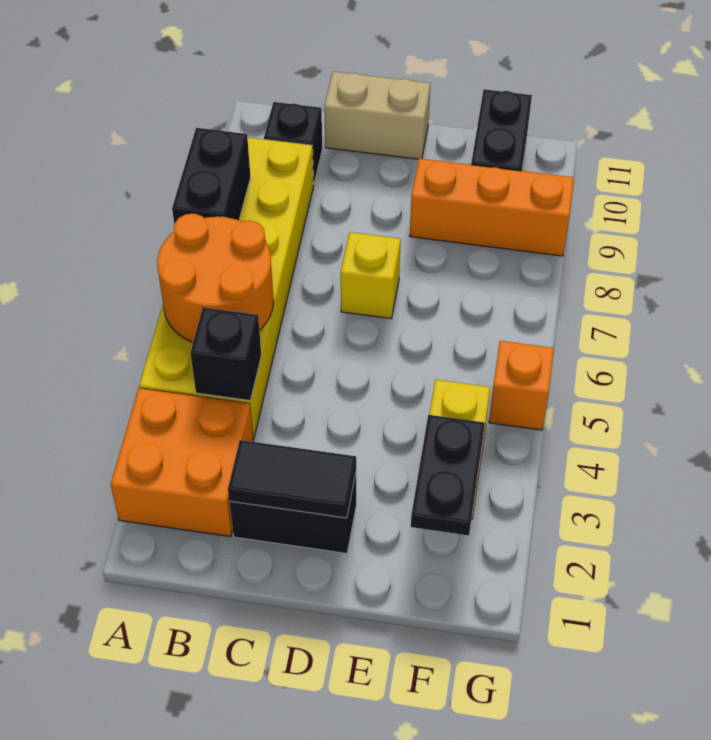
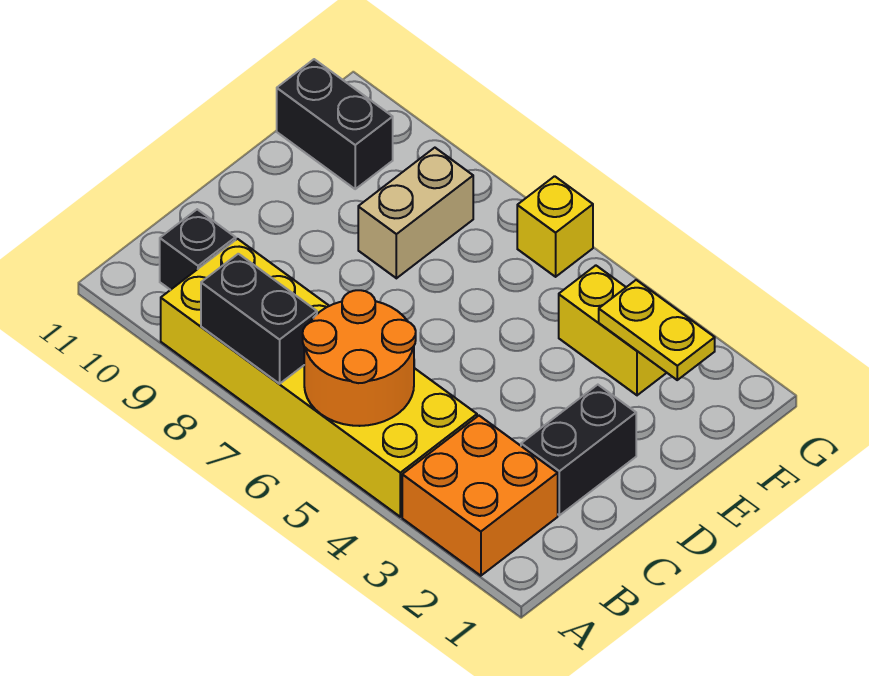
black 1x1 brick [190,308,261,401] -> none
black 1x2 tile [228,440,356,518] -> none
tan 1x2 brick [324,72,431,159] -> tan 1x2 brick moved to [358,148,473,278]
yellow 1x1 brick [341,232,401,319] -> yellow 1x1 brick moved to [517,176,593,277]
orange 1x3 brick [410,158,574,256] -> none
black 1x2 plate [411,415,485,535] -> yellow 1x2 plate [599,280,715,380]
orange 1x1 brick [489,341,554,430] -> none

